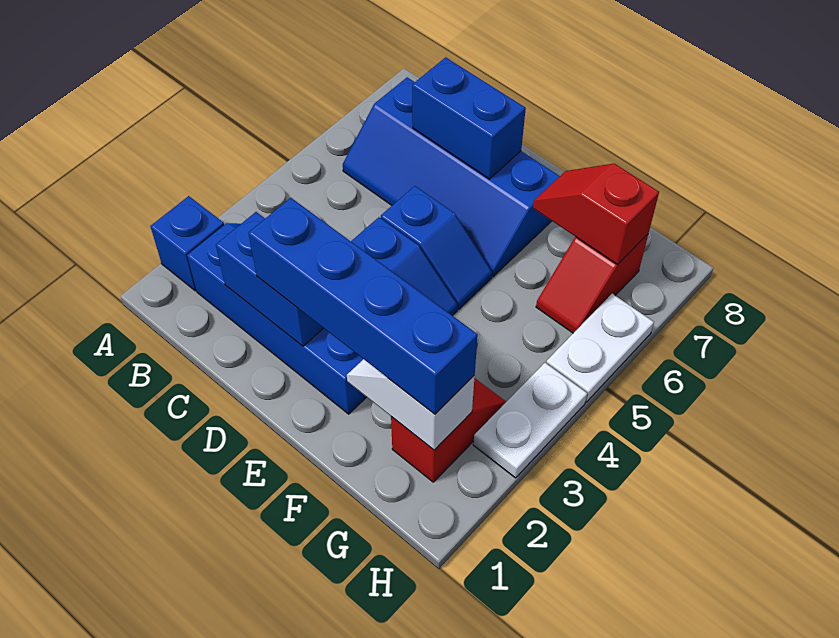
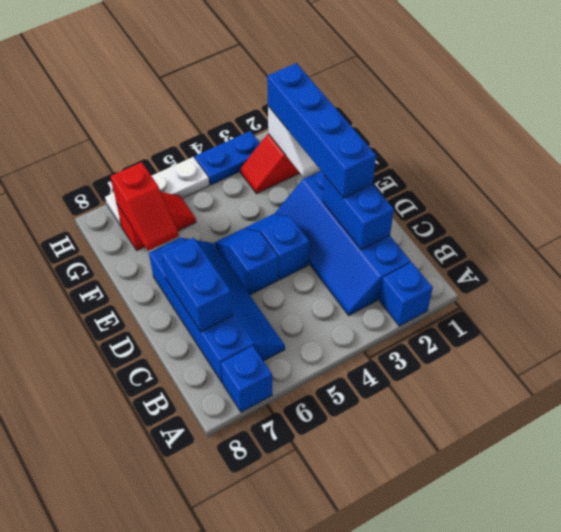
none -> blue 1x1 brick [221,346,272,412]
white 1x2 plate [473,363,587,478] -> blue 1x2 plate [195,131,260,185]
white 1x2 plate [546,294,654,402] -> white 1x3 plate [105,157,209,227]

